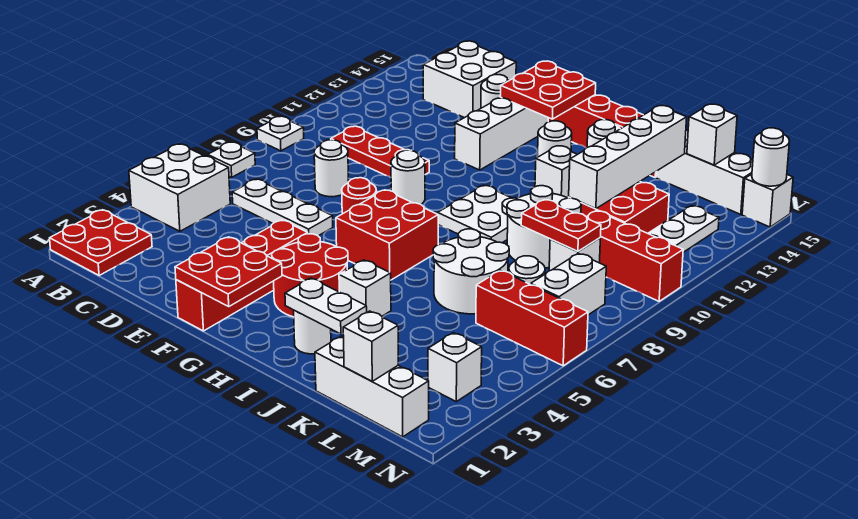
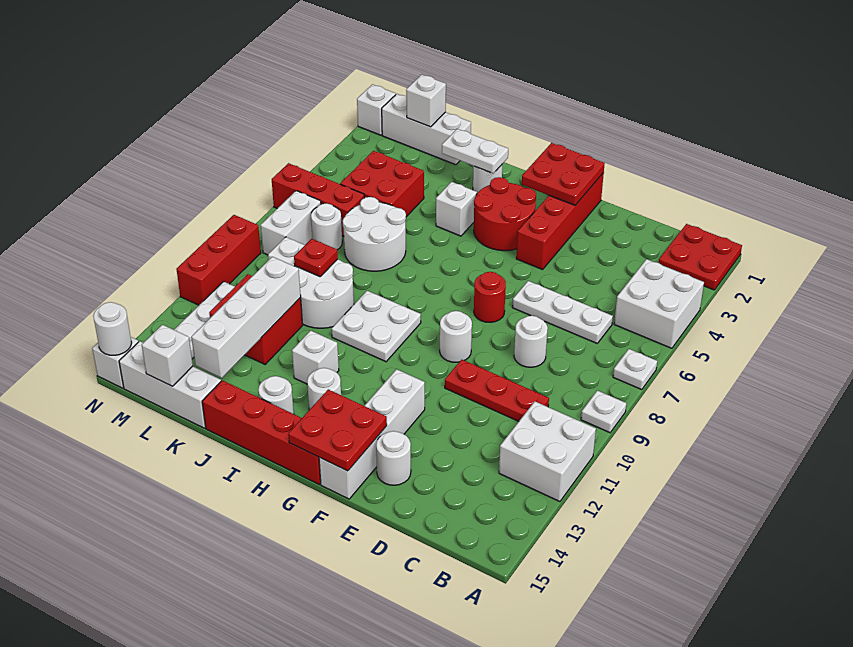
white 2x2 brick [423,41,516,118] -> white 2x2 brick moved to [499,402,596,502]
red 2x2 brick [336,190,438,280] -> red 2x2 brick moved to [340,151,424,217]
red 1x2 plate [521,200,601,251] -> red 1x1 plate [294,239,338,277]
red 1x3 brick [587,211,683,301] -> red 1x3 brick turned to [176,215,261,305]
white 1x1 brick [428,333,482,402] -> white 1x1 brick moved to [357,84,396,135]

